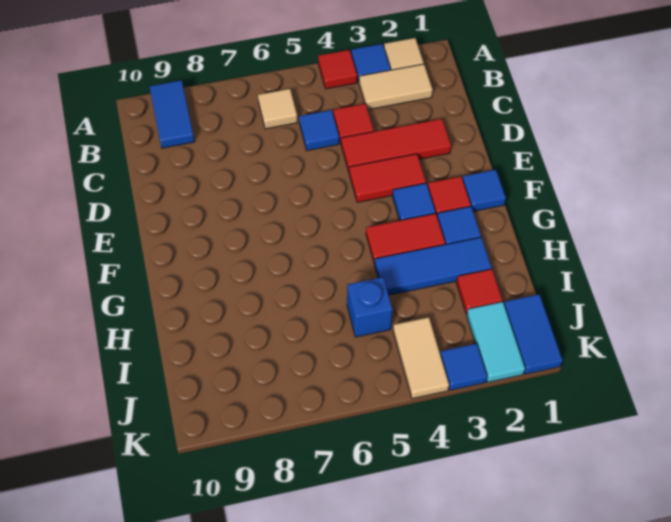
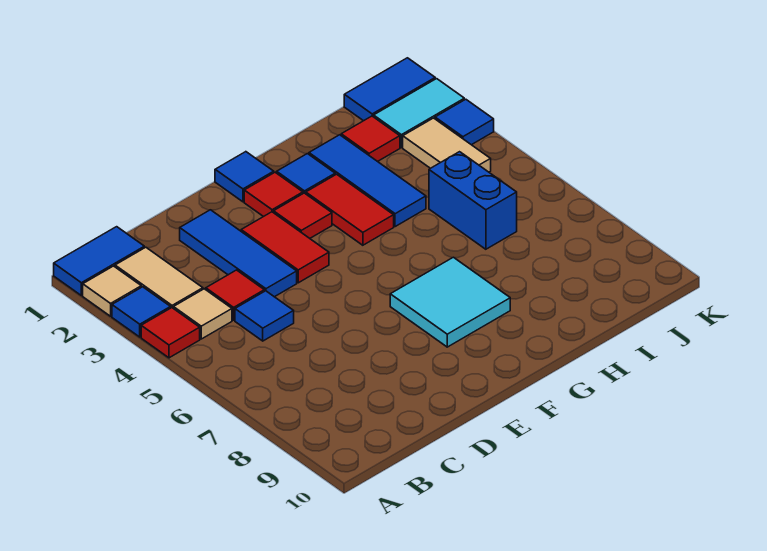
blue 1x2 tile [149,80,195,148] -> blue 1x2 tile moved to [54,227,144,296]
tan 1x1 tile [258,89,297,129] -> tan 1x1 tile moved to [173,289,232,339]
red 1x3 tile [341,119,451,172] -> blue 1x3 tile [180,210,297,297]
blue 1x1 tile [393,183,435,221] -> red 1x1 tile [274,193,332,238]
none -> cyan 2x2 tile [390,257,510,347]
blue 1x1 brick [347,277,392,337] -> blue 1x2 brick [429,152,517,249]
tan 1x2 tile [393,317,449,399] -> tan 1x2 tile turned to [403,118,491,172]

